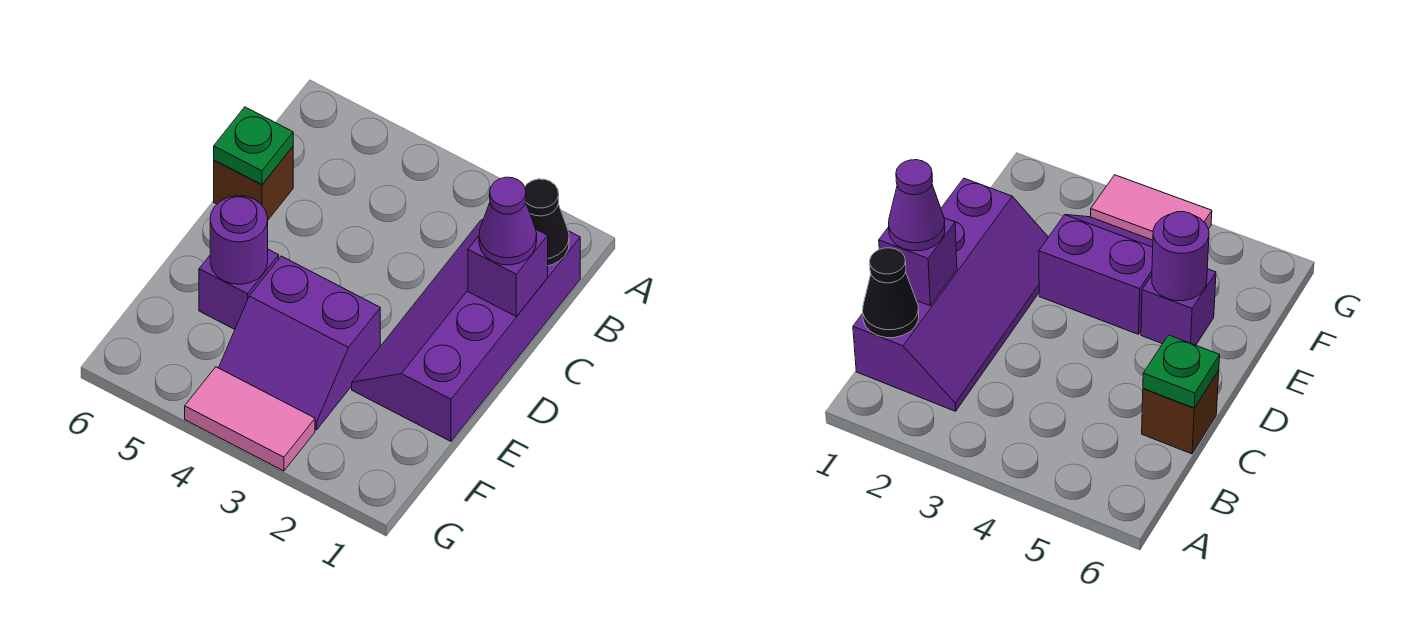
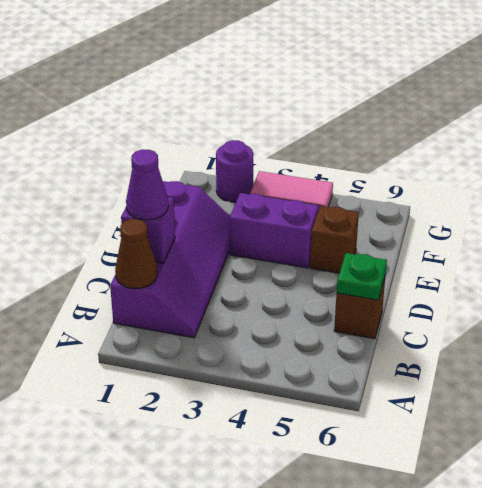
black 1x1 cone [525,179,569,266] -> brown 1x1 cone [115,219,158,289]
purple 1x1 brick [199,249,279,329] -> brown 1x1 brick [310,206,359,273]
purple 1x1 round brick [210,196,268,284] -> purple 1x1 round brick moved to [216,140,253,202]

